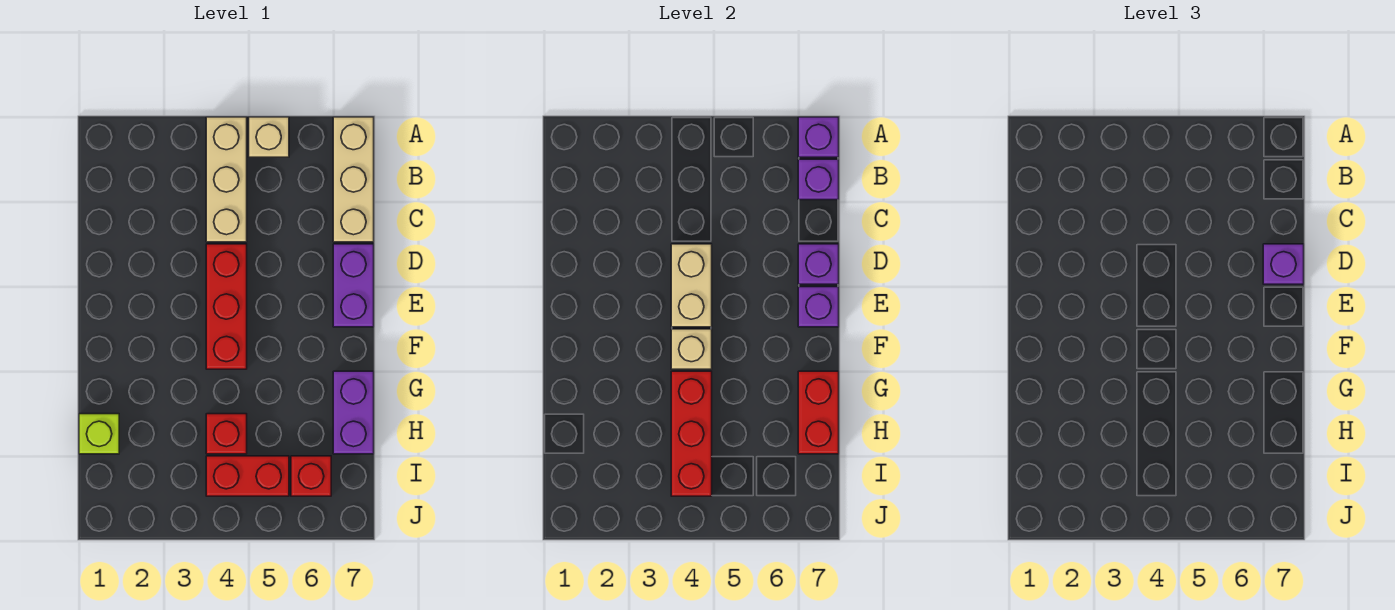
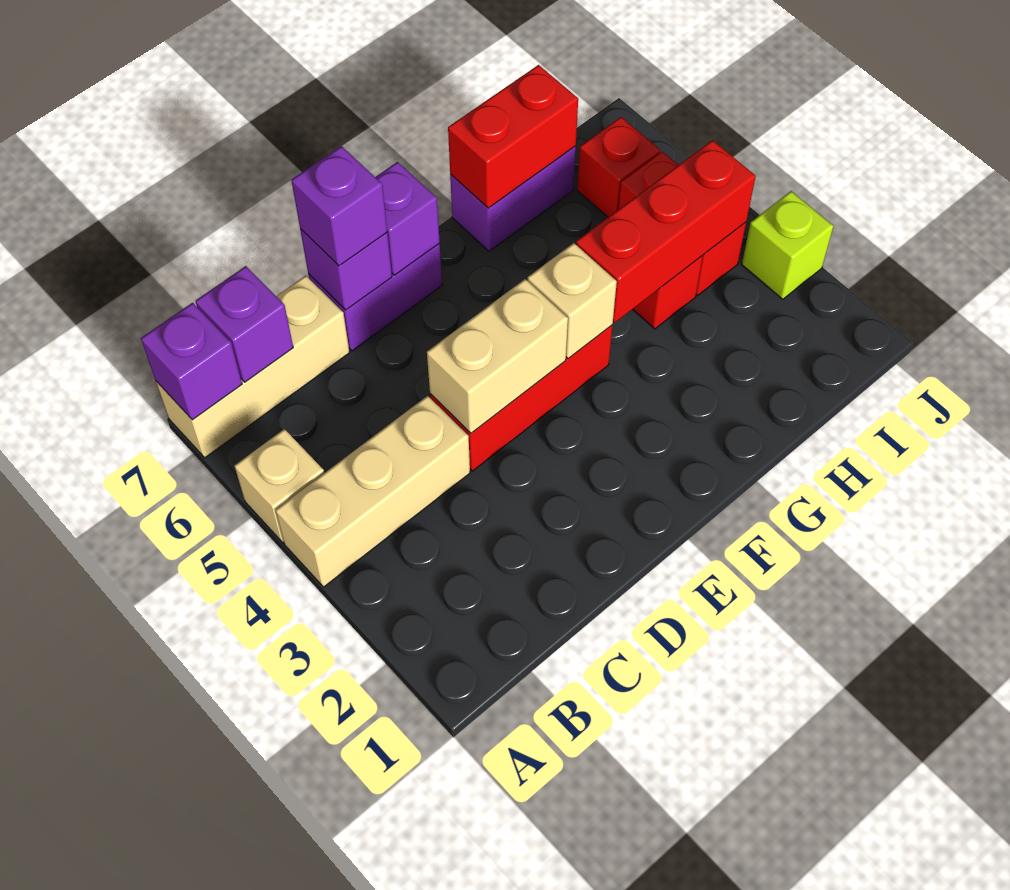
lime 1x1 brick [79,414,119,454] -> lime 1x1 brick moved to [742,191,833,299]

